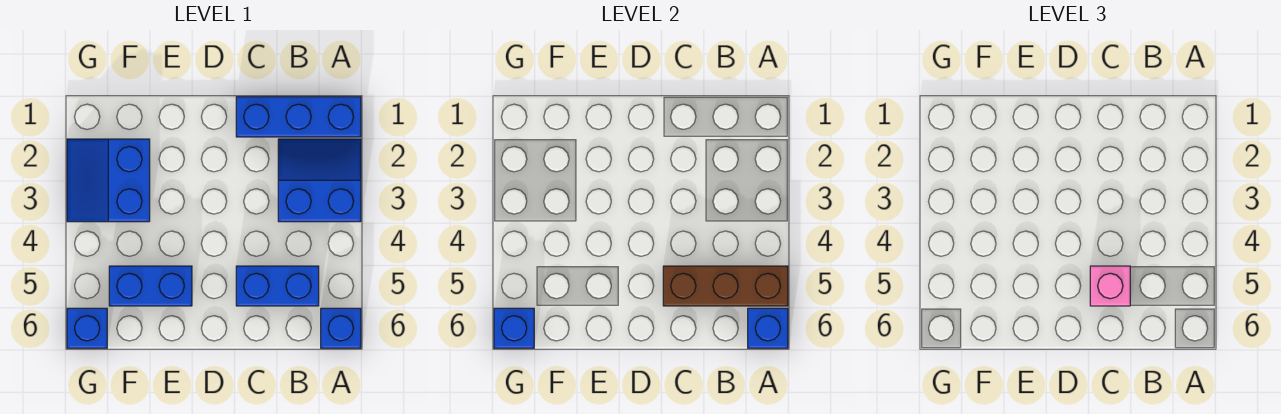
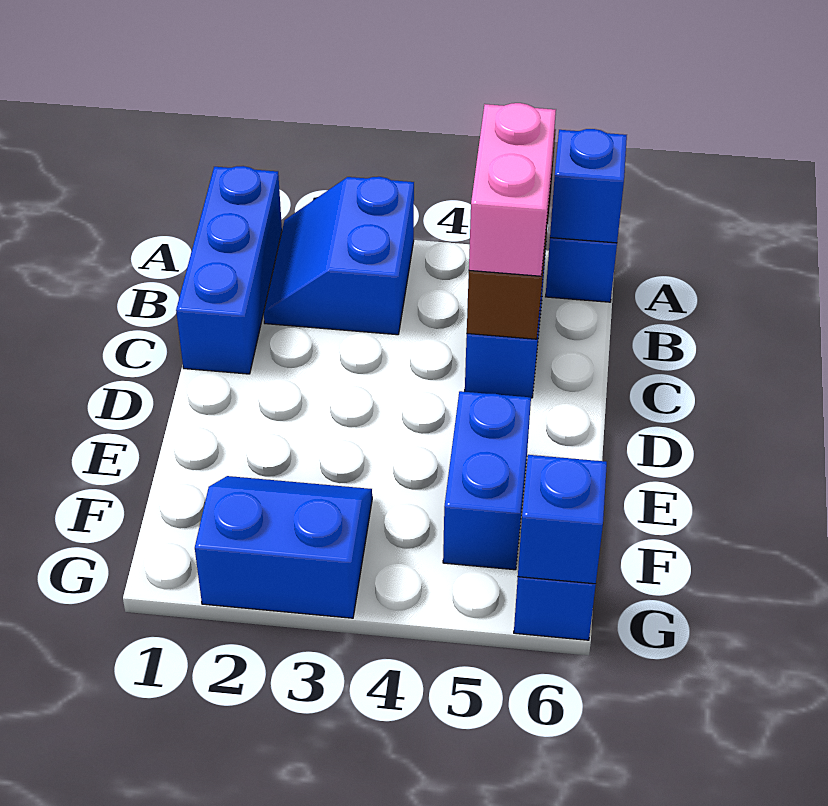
pink 1x1 brick [1090,266,1130,306] -> pink 1x2 brick [469,103,556,276]
blue 2x2 slope [67,139,150,222] -> blue 2x2 slope turned to [195,476,372,618]

